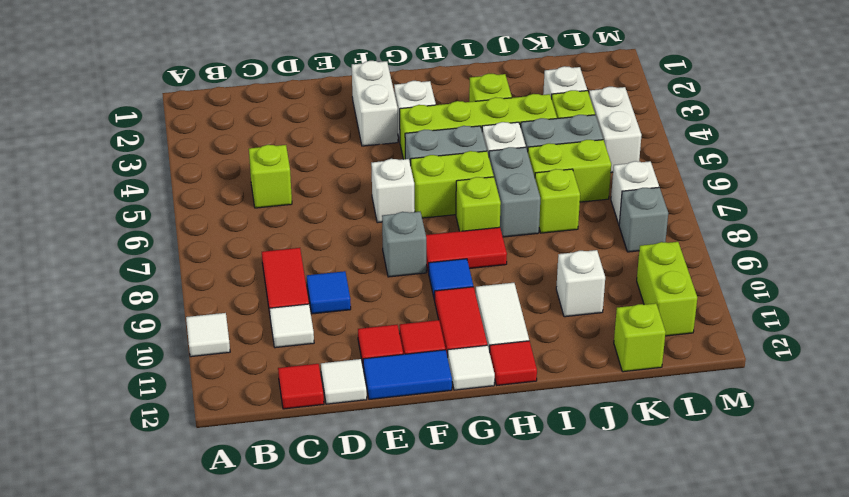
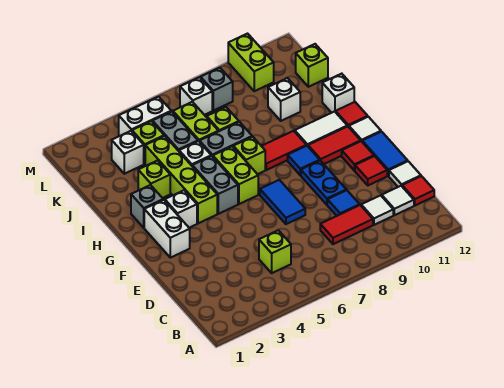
white 1x1 tile [186,313,230,357] -> white 1x1 tile moved to [382,186,414,215]
none -> blue 1x2 tile [260,180,305,224]
none -> blue 1x2 plate [301,161,346,205]
white 1x2 brick [352,61,398,146] -> white 1x2 brick turned to [144,200,190,258]
white 1x1 brick [371,159,415,223] -> white 1x1 brick moved to [322,74,354,113]
grey 1x1 brick [382,212,426,277] -> grey 1x1 brick moved to [131,185,163,228]
red 1x2 tile [426,227,507,272] -> red 1x2 tile turned to [262,131,306,170]
lime 1x2 brick [637,242,697,336] -> lime 1x2 brick turned to [228,34,274,91]

